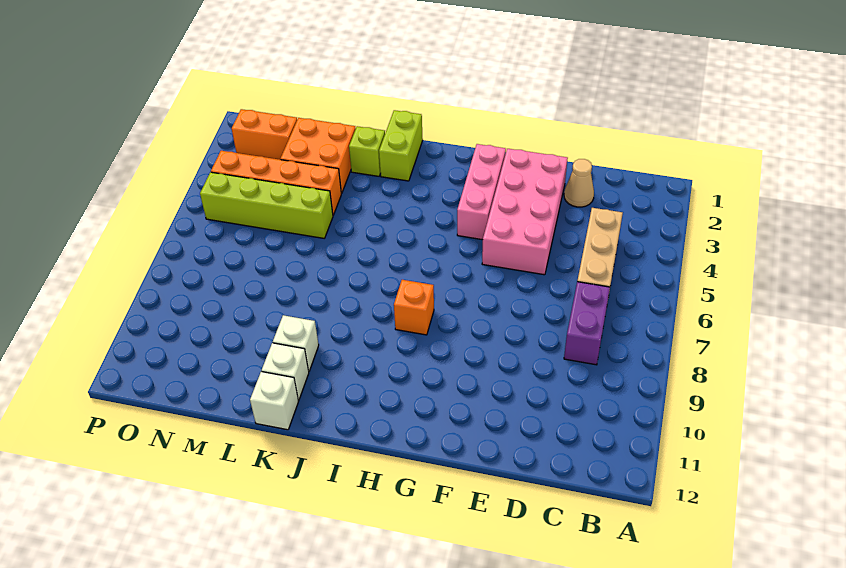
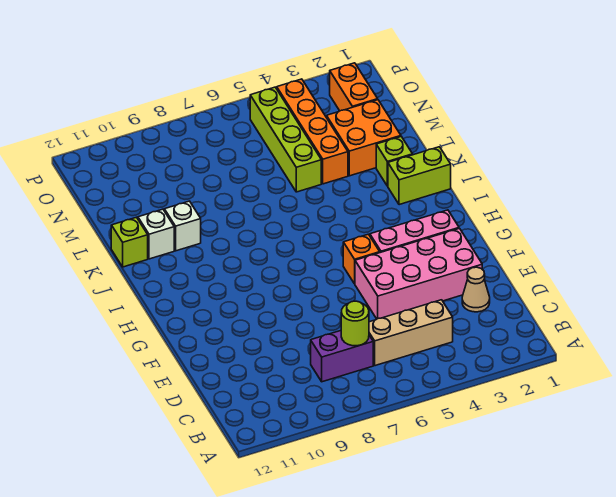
none -> lime 1x1 round brick [341,301,369,346]
orange 1x1 brick [394,280,434,335] -> orange 1x1 brick moved to [343,234,380,284]
white 1x1 brick [250,372,298,430] -> lime 1x1 brick [111,217,148,267]

